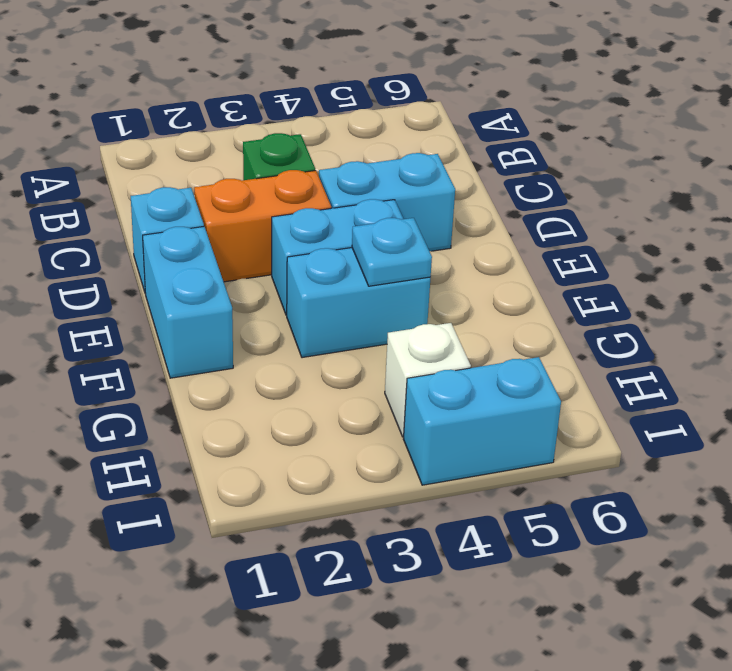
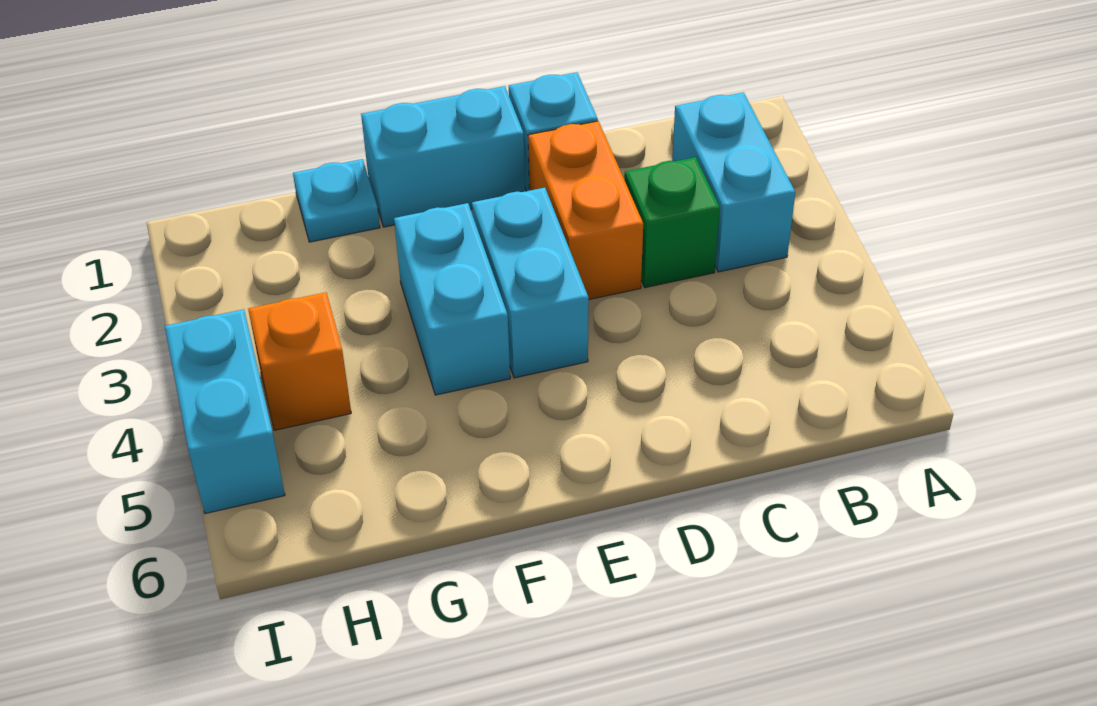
cyan 1x2 brick [319,153,455,251] -> cyan 1x2 brick moved to [672,92,795,272]
cyan 1x1 plate [352,218,432,286] -> cyan 1x1 plate moved to [293,159,380,242]
white 1x1 brick [385,323,471,437] -> orange 1x1 brick [248,292,351,430]

